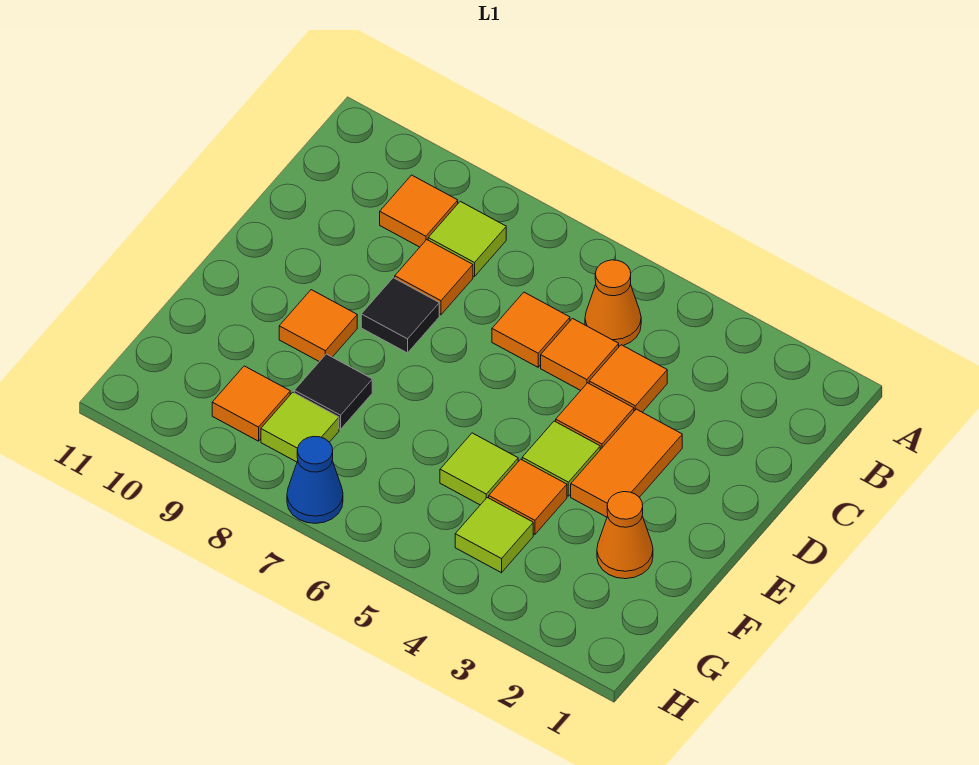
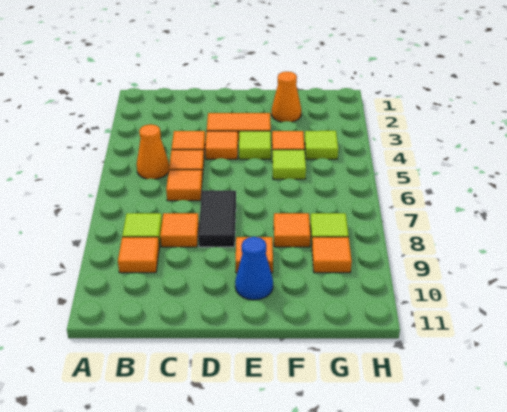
black 1x1 tile [361,278,439,353] -> black 1x2 tile [198,191,236,247]
black 1x1 tile [294,354,372,429] -> orange 1x1 tile [274,213,311,247]
blue 1x1 cone [287,436,343,523] -> blue 1x1 cone moved to [235,237,273,300]

